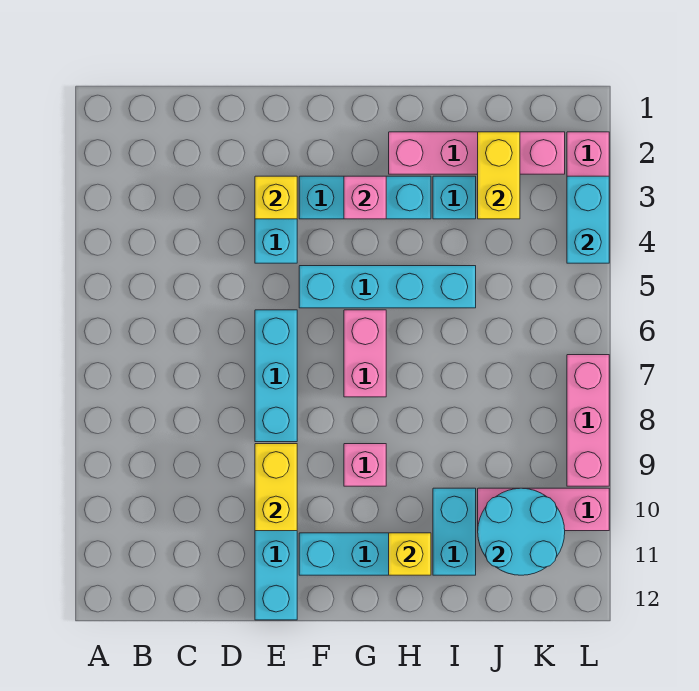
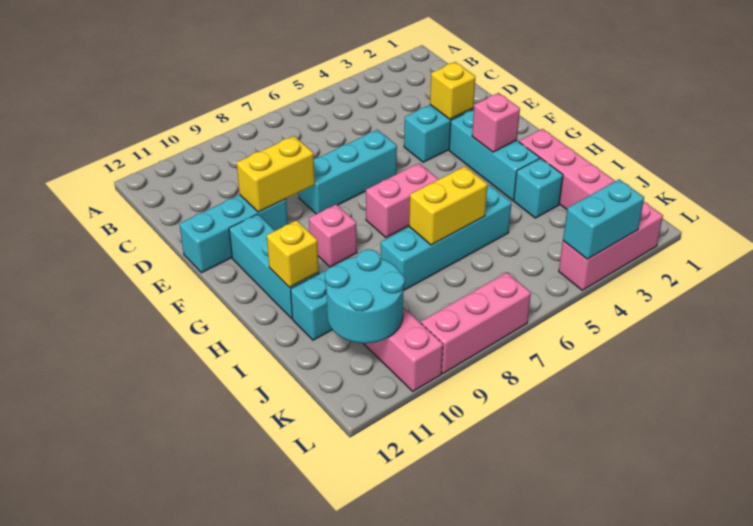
cyan 1x4 brick [299,266,476,308] -> cyan 1x4 brick turned to [380,185,512,291]
yellow 1x2 brick [478,132,520,219] -> yellow 1x2 brick moved to [409,166,488,245]

